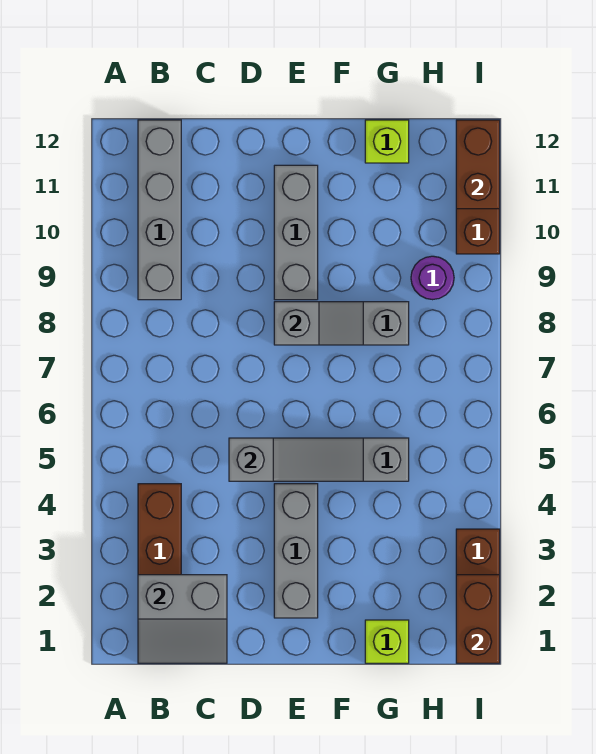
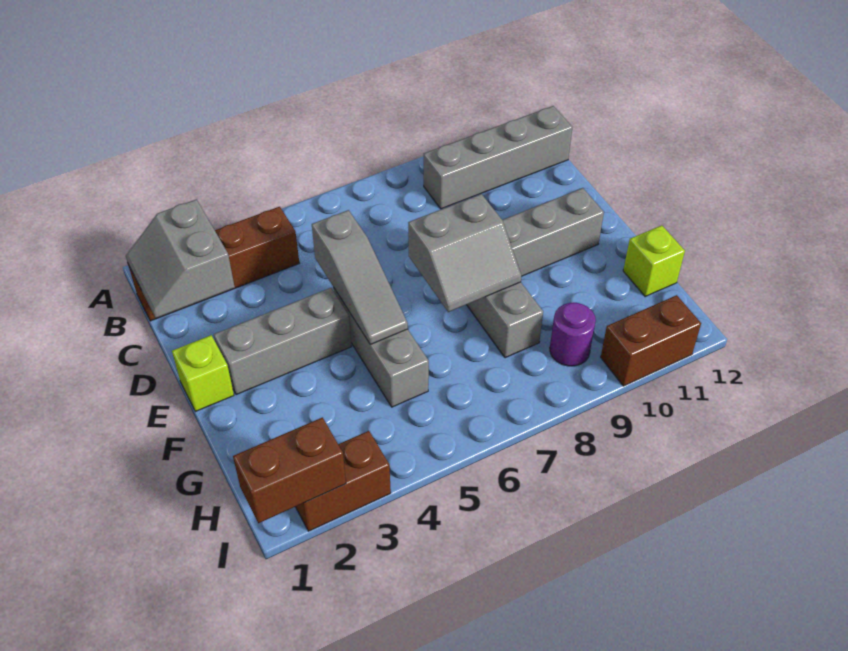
grey 1x2 slope [274,302,363,345] -> grey 2x2 slope [408,194,521,312]
lime 1x1 brick [365,620,409,663] -> lime 1x1 brick moved to [172,335,234,411]
brown 1x2 brick [456,120,500,209] -> none

